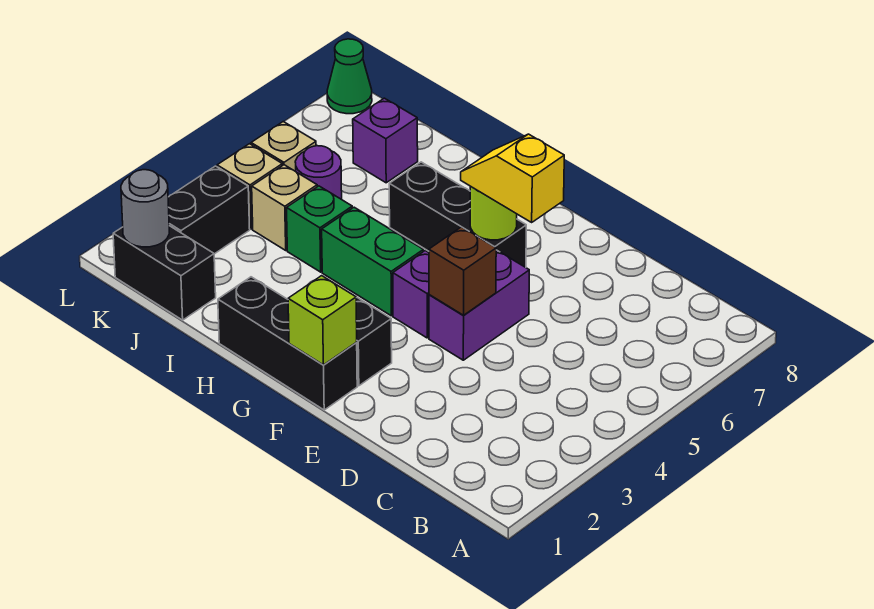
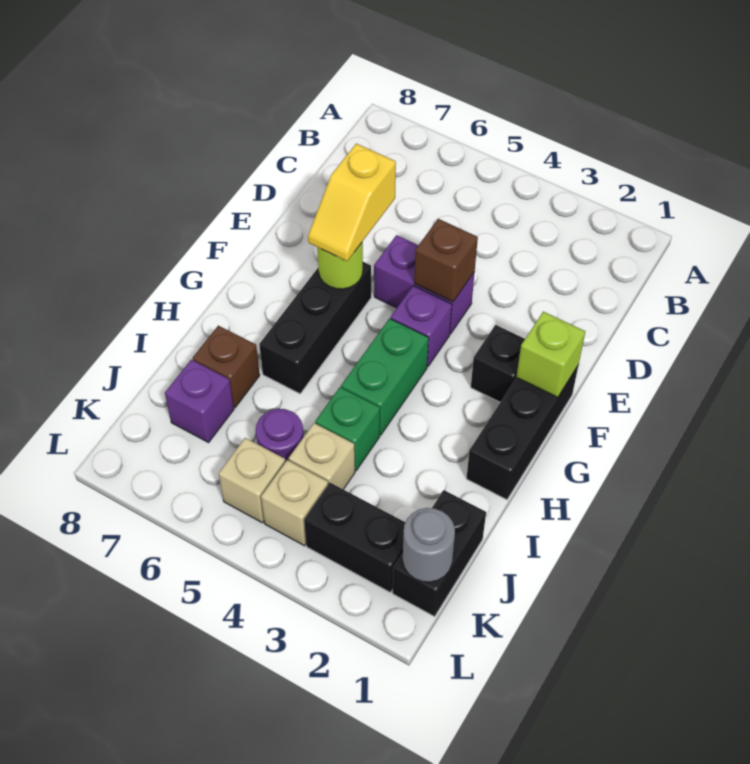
none -> brown 1x1 brick [193,326,260,408]
green 1x1 cone [327,39,372,114] -> none

